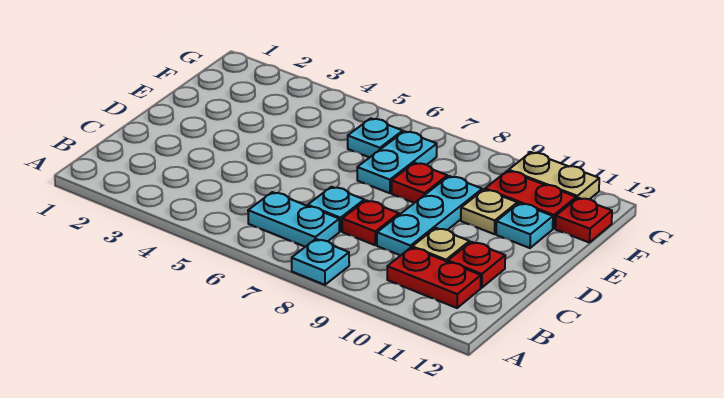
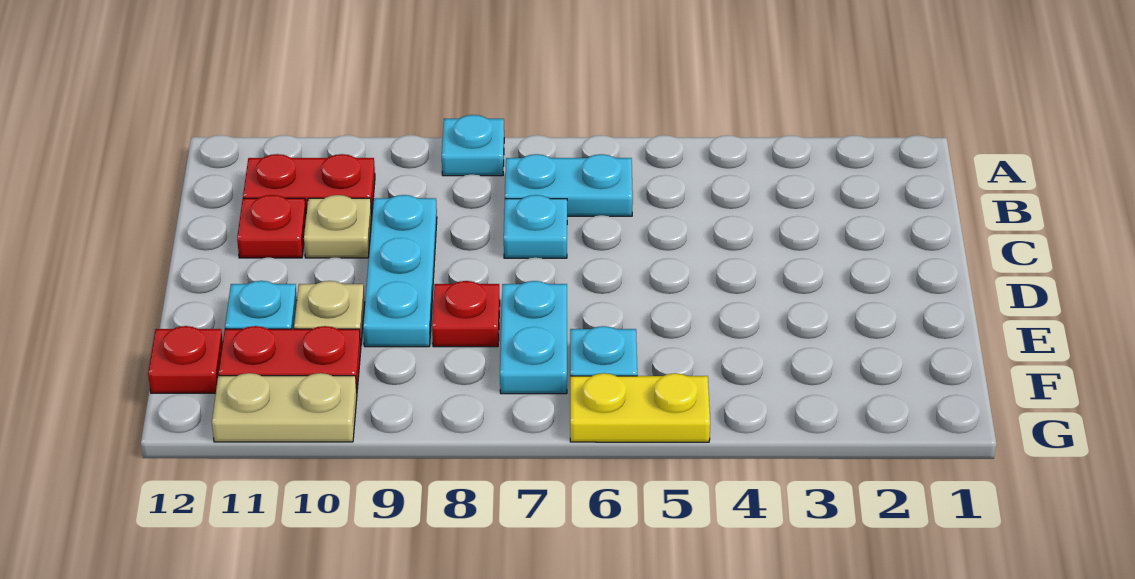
red 1x1 plate [342,200,399,245] -> none
none -> yellow 1x2 plate [570,373,710,442]

